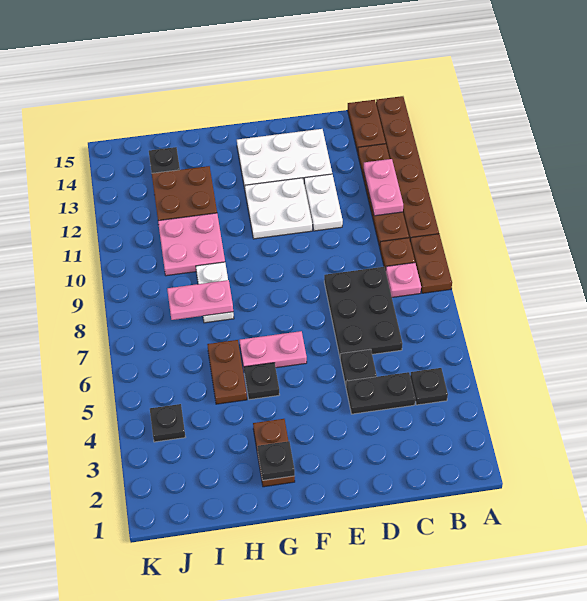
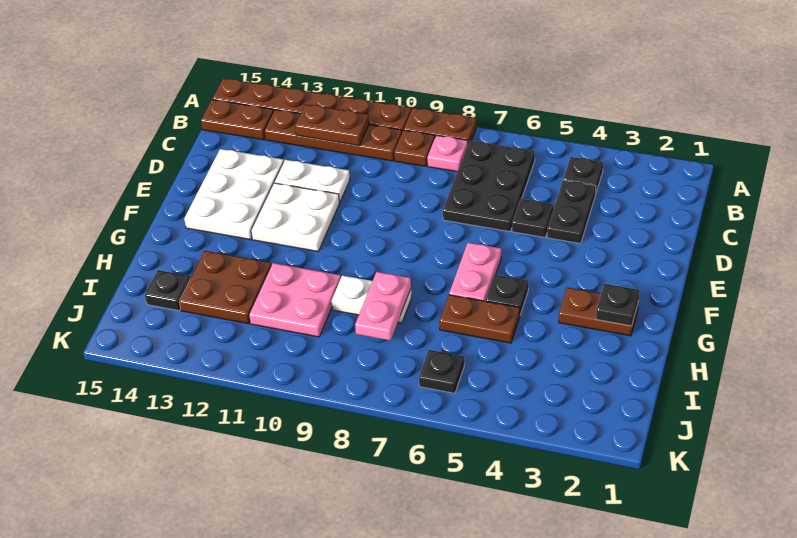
pink 1x2 plate [363,159,403,216] -> brown 1x2 plate [295,104,369,146]
black 2x3 plate [324,267,402,356] -> black 2x3 plate turned to [443,141,535,231]
black 1x1 plate [150,404,185,442] -> black 1x1 plate moved to [419,350,464,393]

